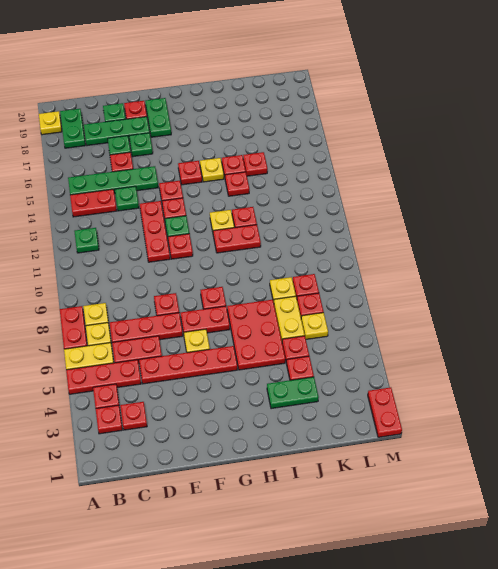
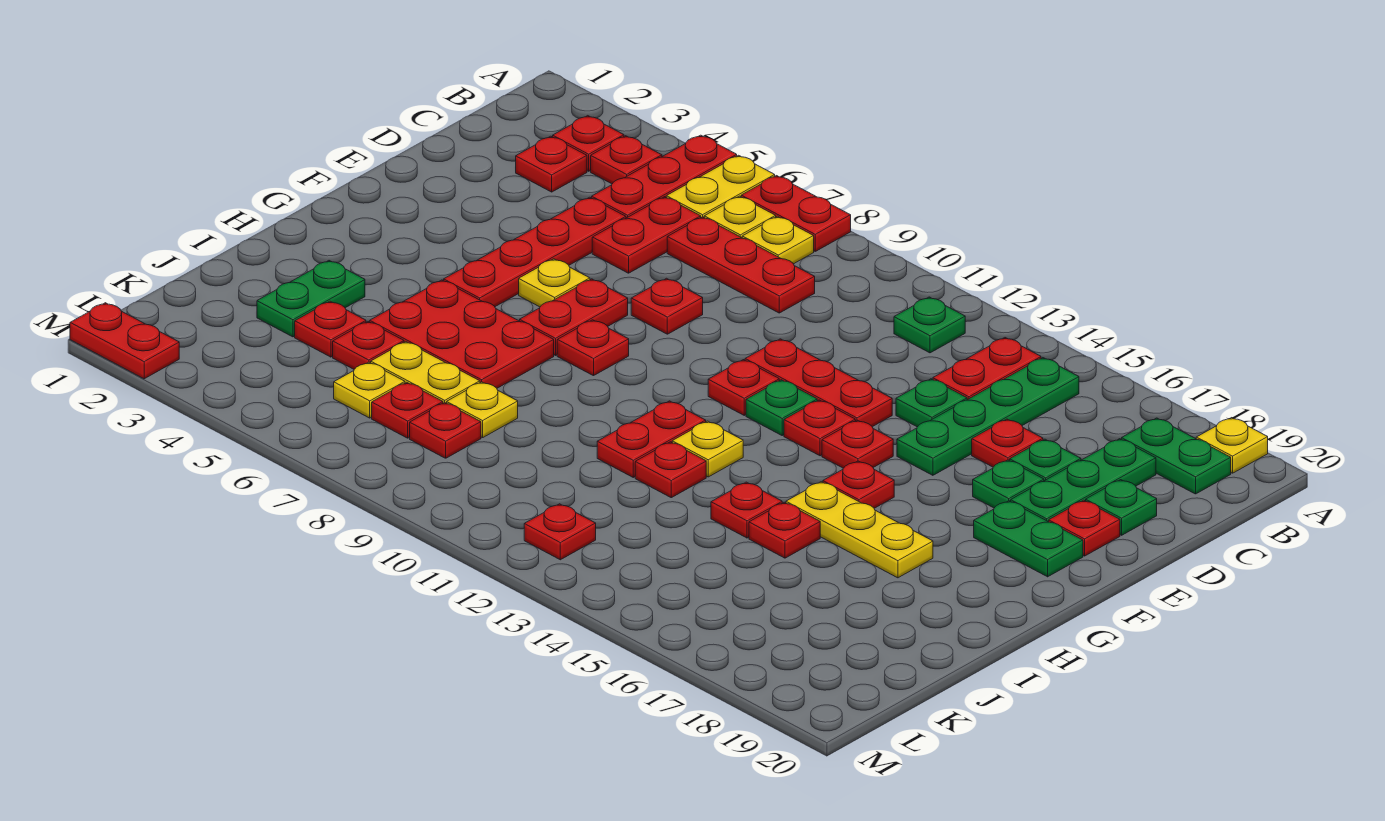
red 1x3 plate [110,313,183,342] -> red 1x3 plate turned to [667,217,815,313]
yellow 1x1 plate [200,158,224,182] -> yellow 1x3 plate [786,482,933,578]
red 1x1 plate [243,152,267,176] -> red 1x1 plate moved to [524,504,596,560]

